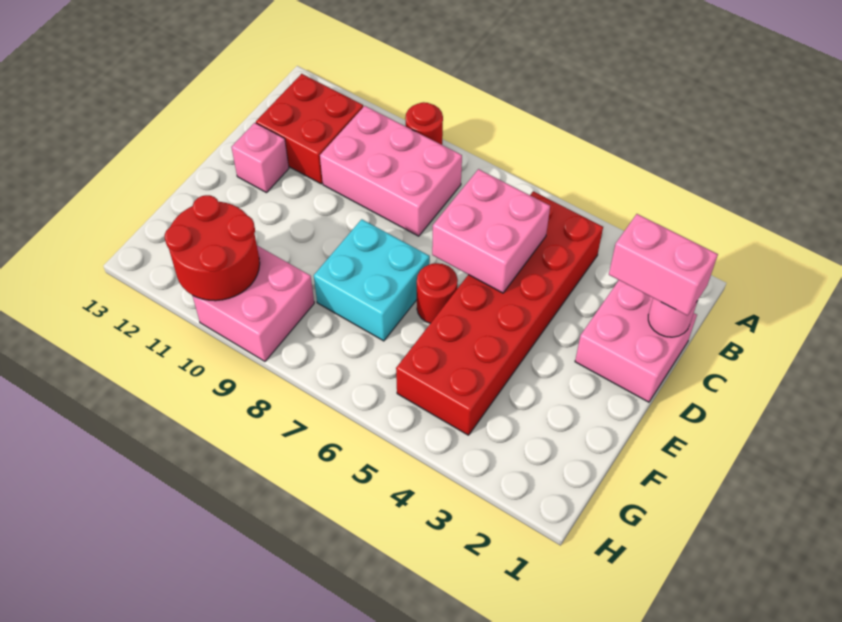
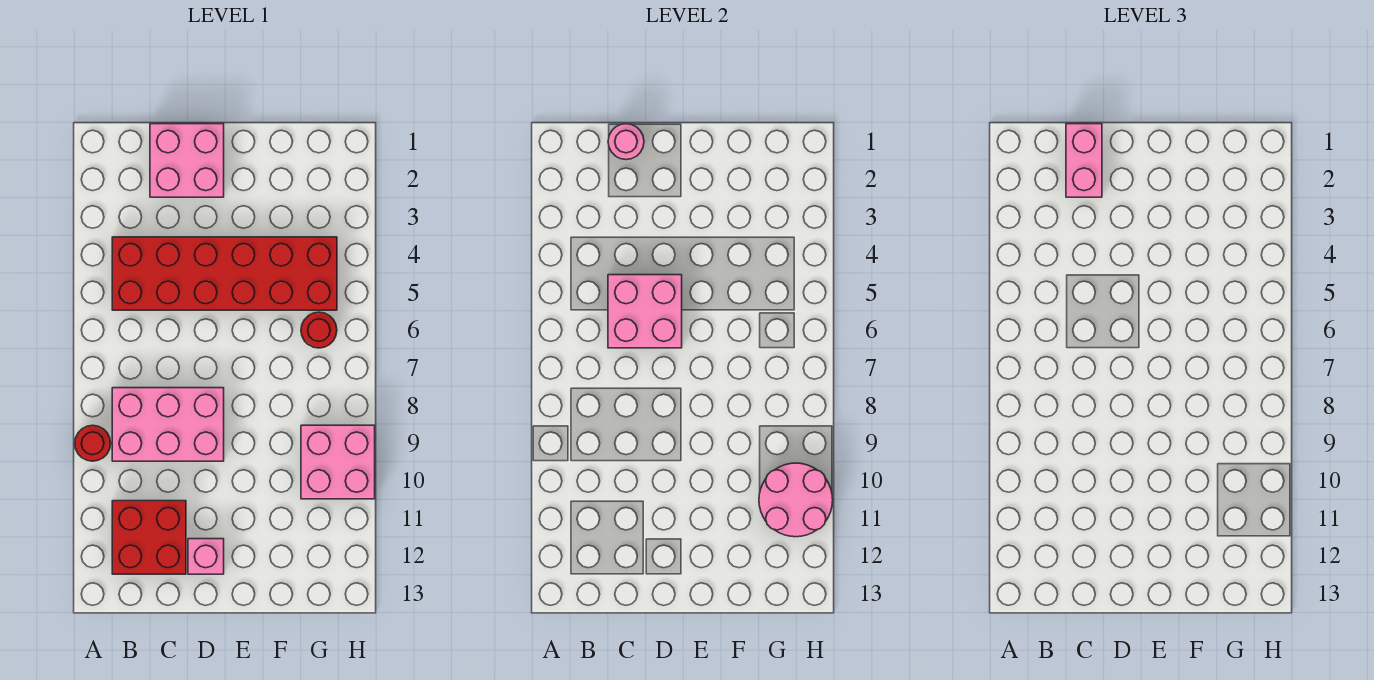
pink 2x3 brick [320,106,462,236] -> pink 2x3 brick turned to [112,388,224,461]
red 1x1 round brick [417,263,458,323] -> red 1x1 round brick moved to [301,312,337,348]
cyan 2x2 brick [314,219,430,341] -> none
red 2x2 round brick [165,195,260,301] -> pink 2x2 round brick [759,463,833,537]

